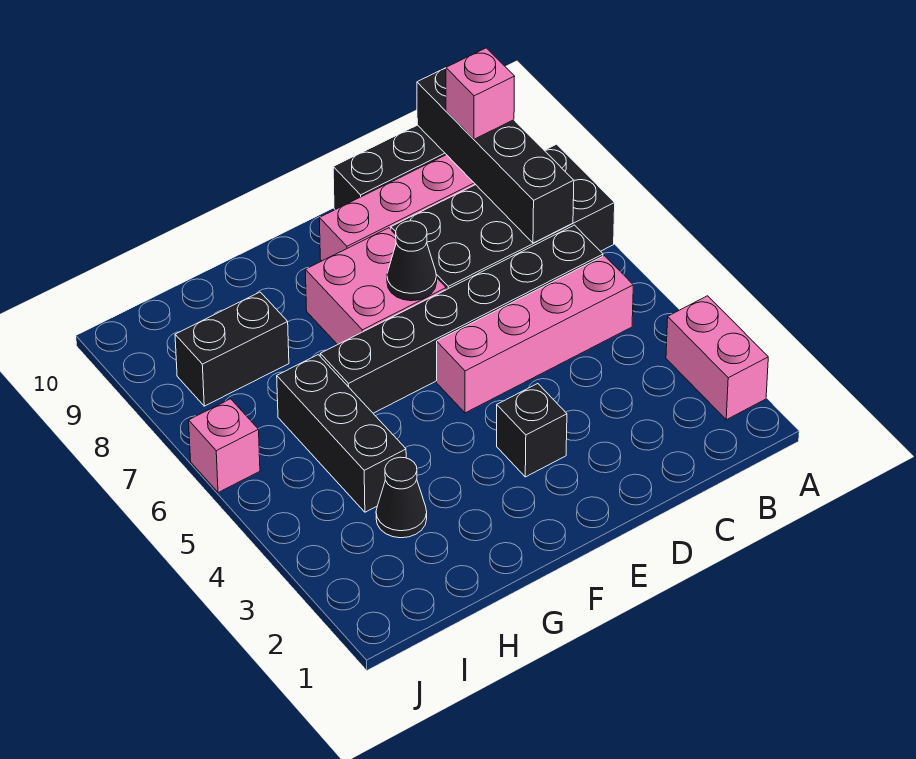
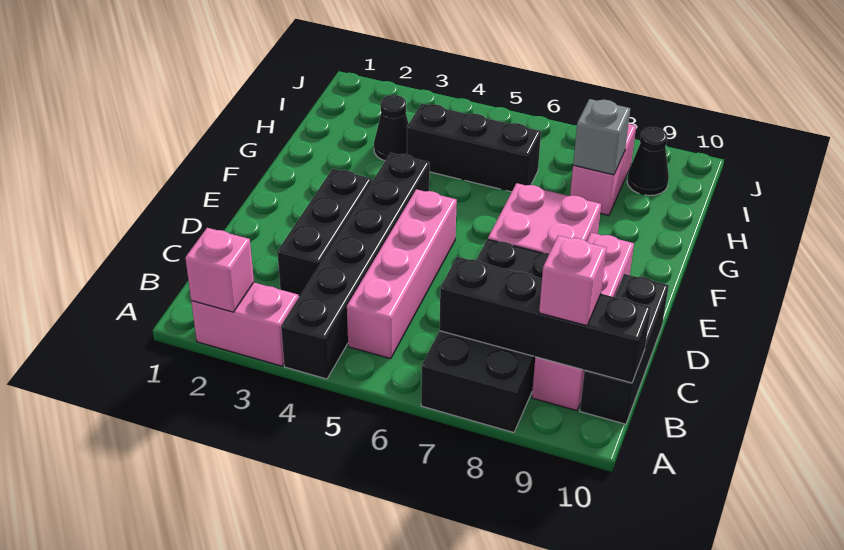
black 1x6 brick [320,225,603,413] -> black 1x6 brick moved to [281,153,430,379]
black 1x1 brick [497,384,567,477] -> black 1x3 brick [277,169,372,297]
black 1x1 cone [387,221,437,301] -> black 1x1 cone moved to [627,127,669,196]
black 1x2 brick [175,292,289,406] -> pink 1x2 brick [570,124,636,216]
none -> grey 1x1 brick [573,99,630,175]
pink 1x1 brick [189,399,260,493] -> pink 1x1 brick moved to [185,228,254,312]

